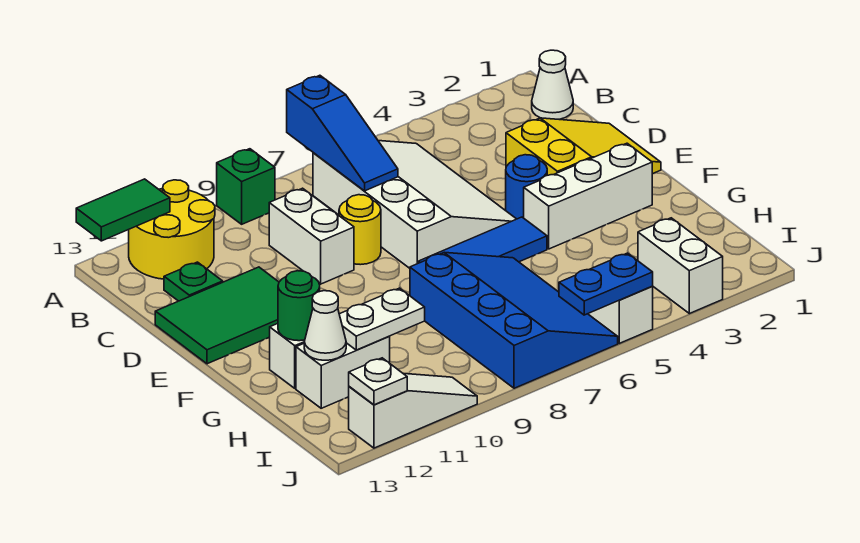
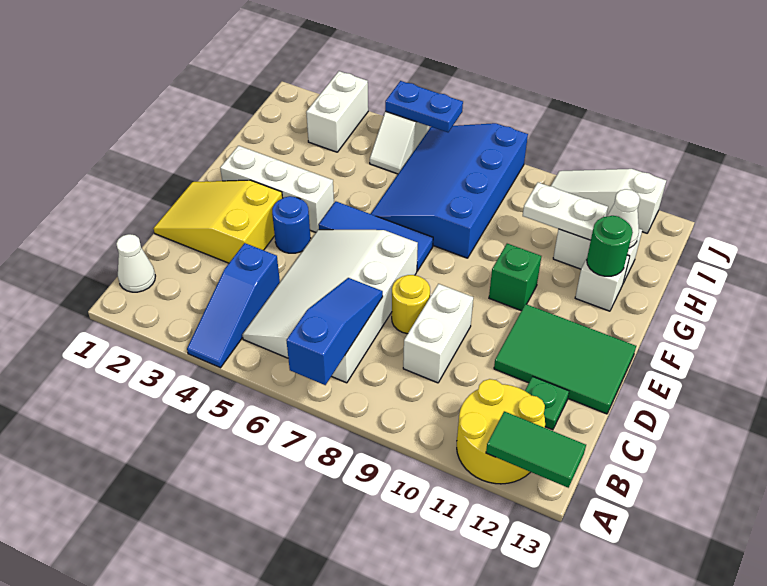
none -> blue 1x3 slope [187,243,280,368]
green 1x1 brick [217,149,275,224] -> green 1x1 brick moved to [489,244,541,311]
white 1x1 plate [349,358,407,405] -> none

